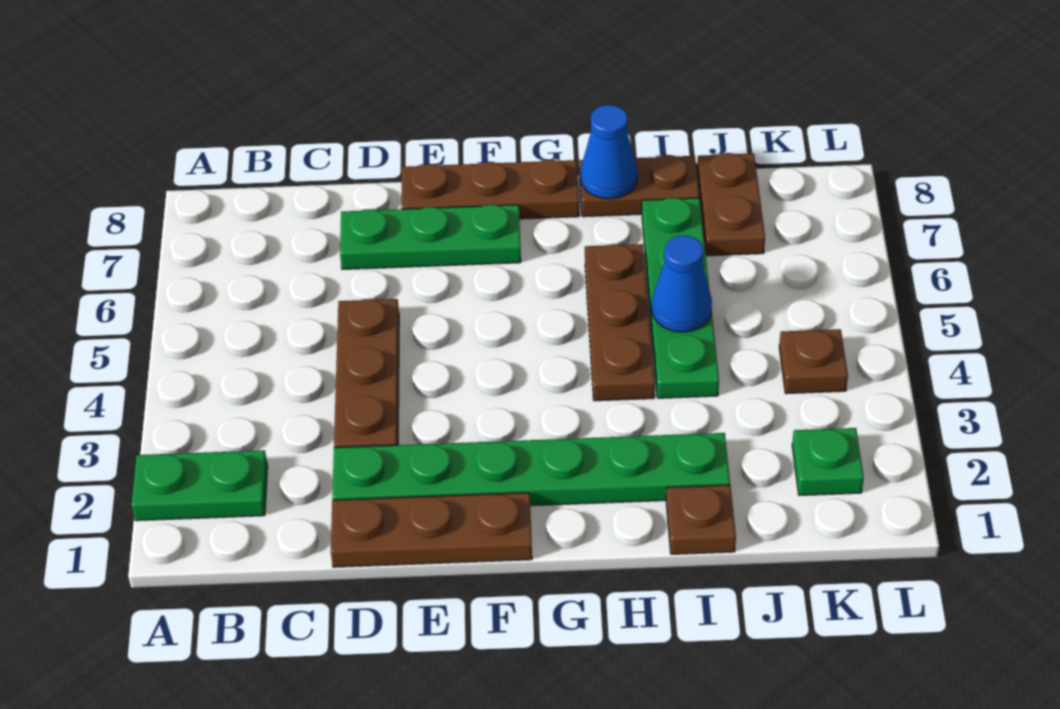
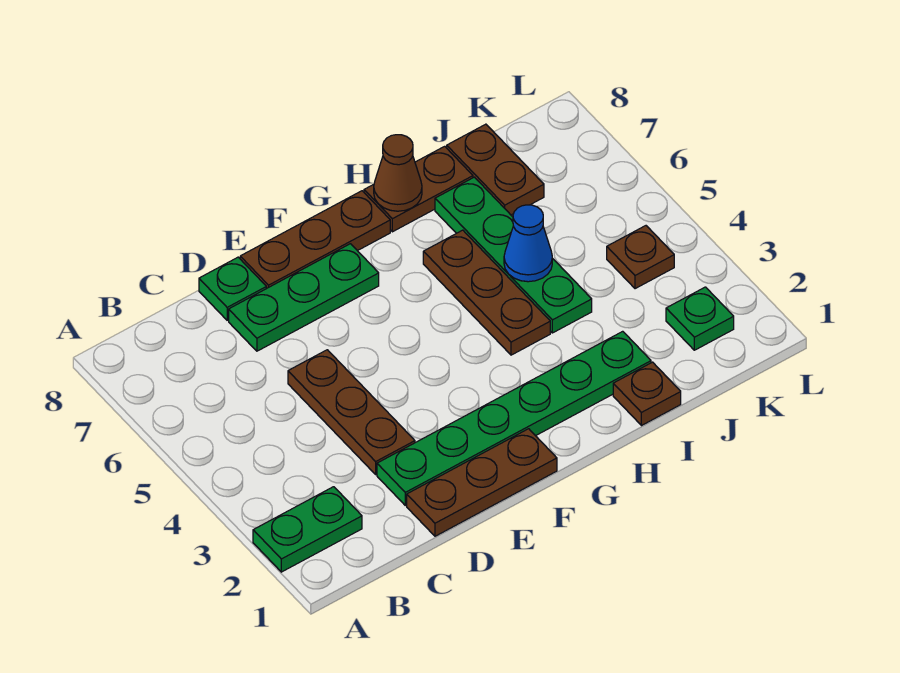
none -> green 1x1 plate [199,257,266,320]
blue 1x1 cone [581,105,638,199] -> brown 1x1 cone [374,135,422,211]

